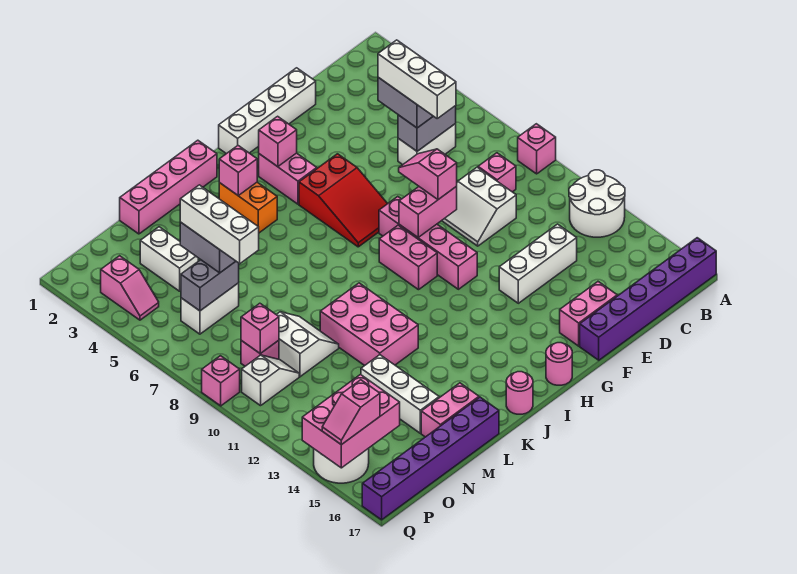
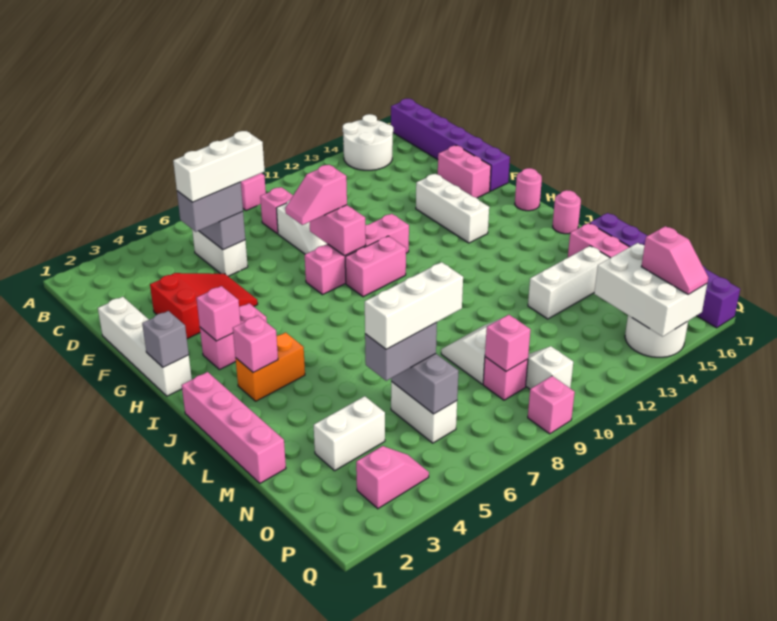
white 2x2 round brick [569,170,625,237] -> white 2x2 round brick moved to [343,114,393,170]
white 1x3 brick [499,224,577,303] -> white 1x3 brick moved to [416,174,489,243]
red 2x3 slope [299,154,387,247] -> red 2x3 slope moved to [150,273,258,339]
none -> grey 1x1 brick [142,311,189,367]
pink 2x3 brick [320,283,418,366] -> none
pink 2x3 brick [302,375,400,468] -> white 2x3 brick [594,243,707,337]

